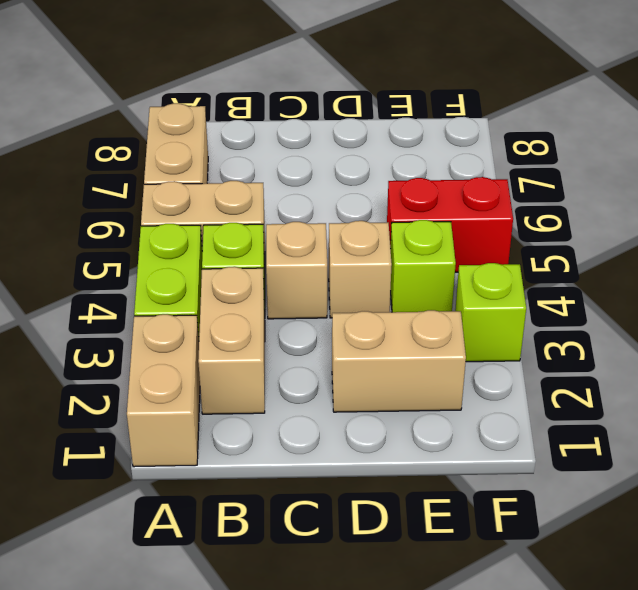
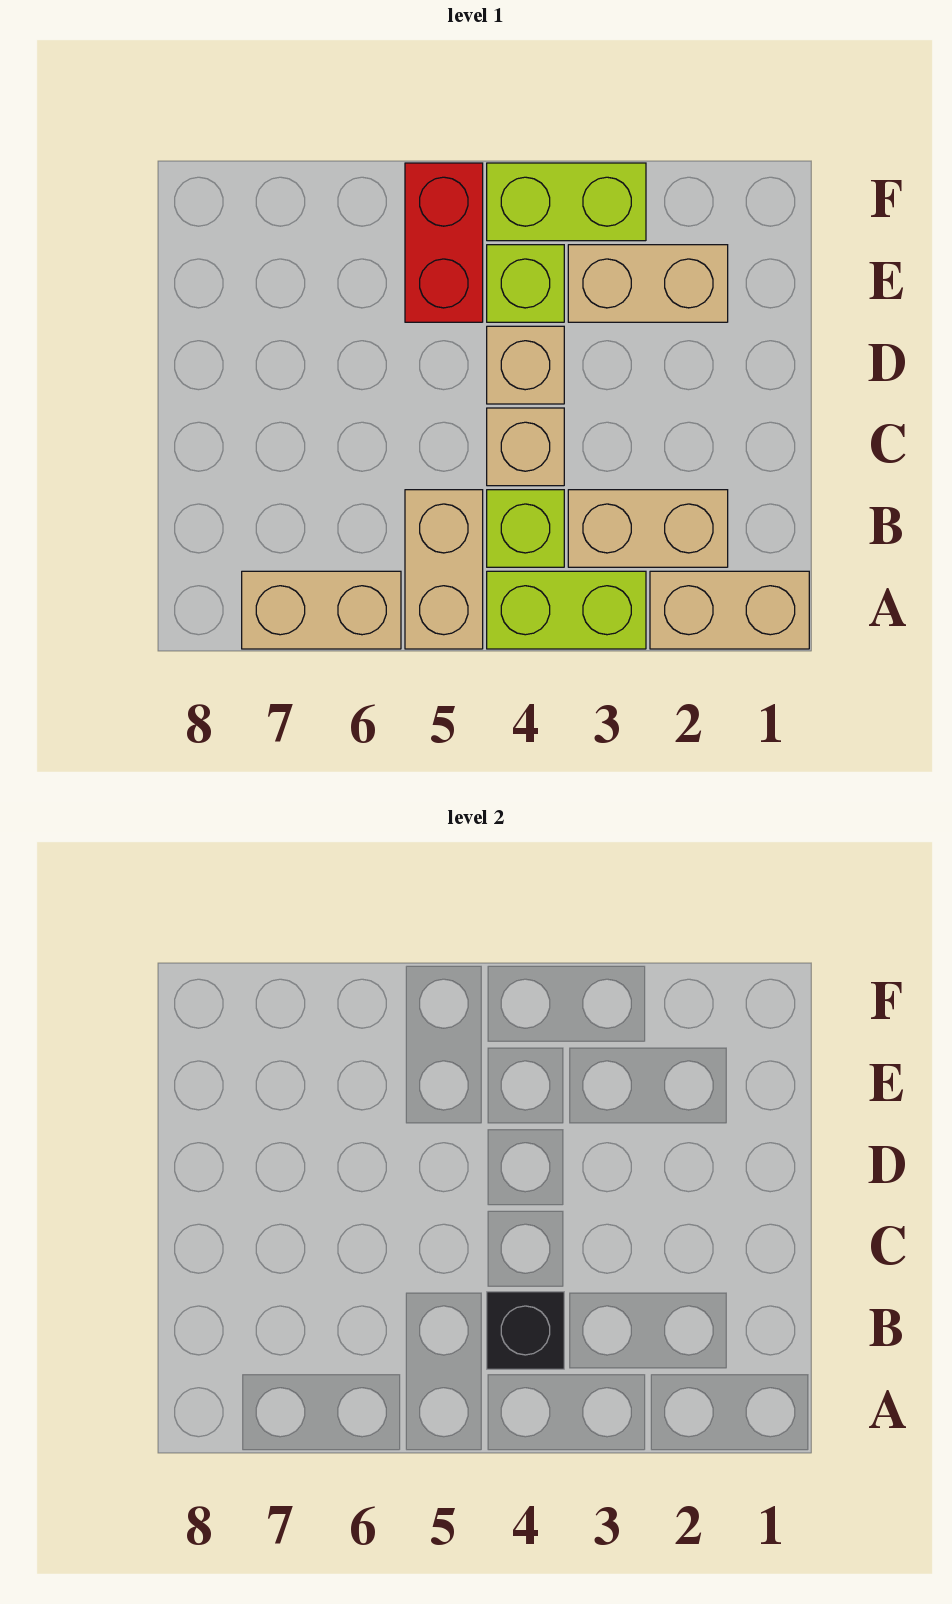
none -> black 1x1 brick [487,1292,564,1369]
tan 1x2 brick [332,310,466,412] -> tan 1x2 brick turned to [568,245,728,322]
lime 1x1 brick [455,263,526,362] -> lime 1x2 brick [487,163,646,241]

